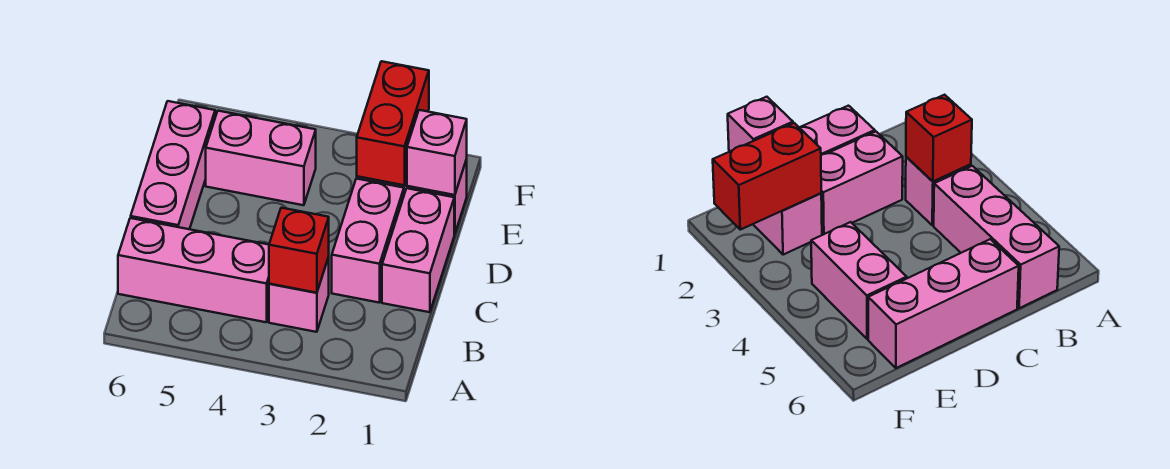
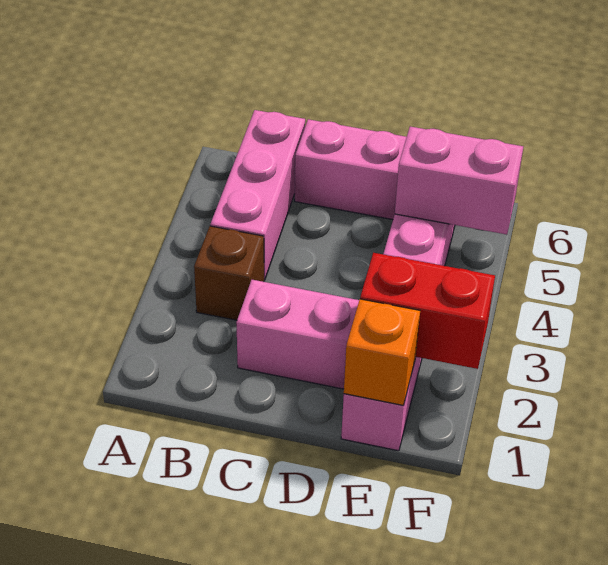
pink 1x1 brick [269,257,329,332] -> brown 1x1 brick [194,226,264,320]
red 1x1 brick [269,208,329,293] -> none
pink 1x2 brick [382,188,454,312] -> pink 1x2 brick moved to [395,127,523,234]
pink 1x1 brick [407,110,467,195] -> orange 1x1 brick [344,299,420,406]

